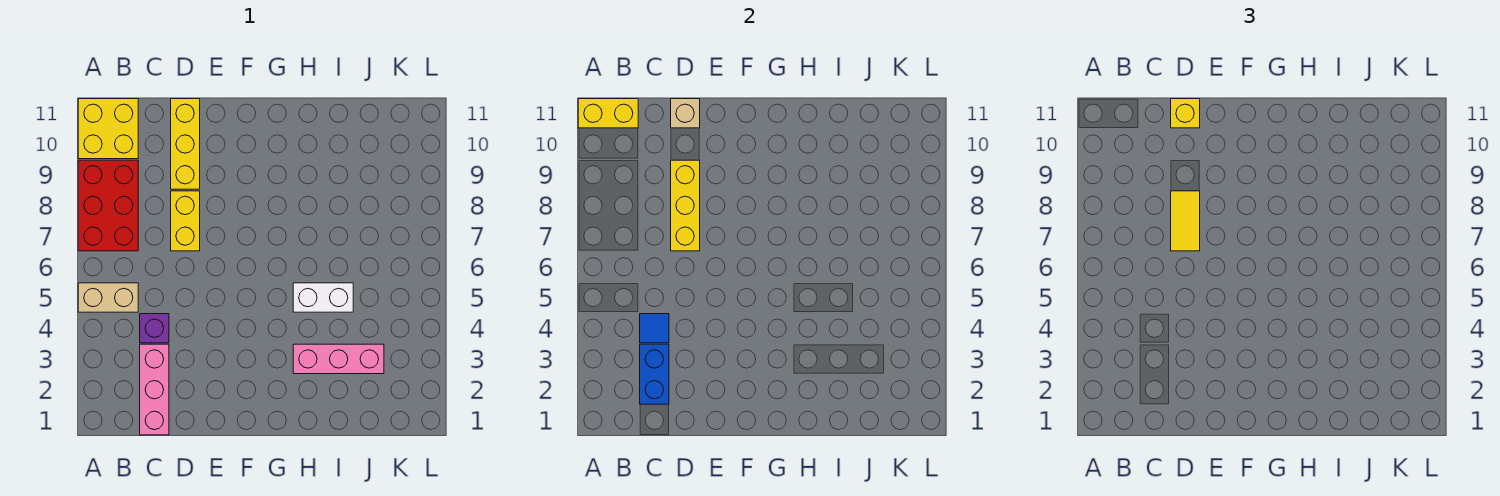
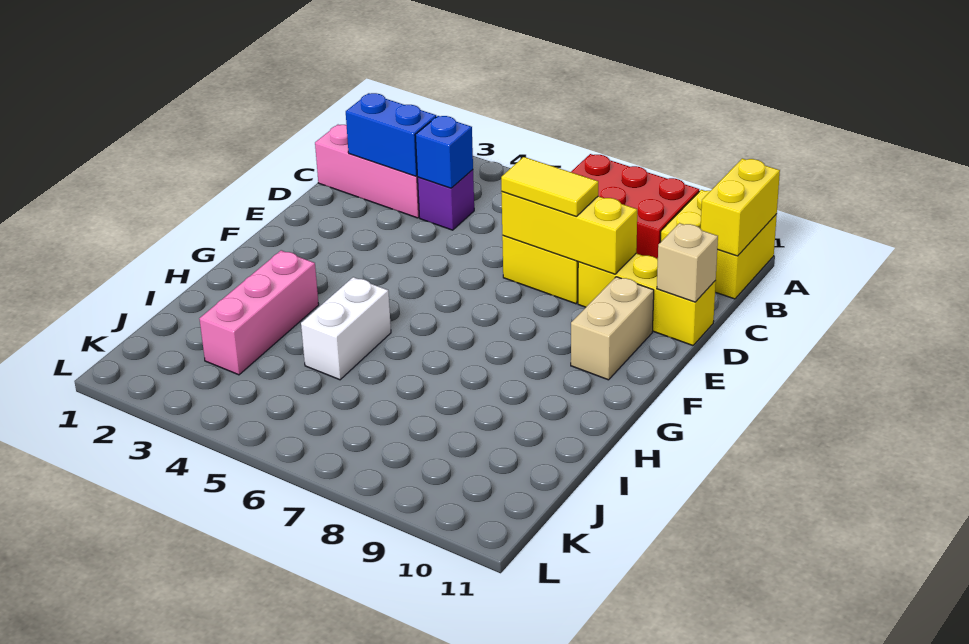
tan 1x2 brick [78,283,138,312] -> tan 1x2 brick moved to [571,277,654,380]
blue 1x1 tile [640,314,669,343] -> blue 1x1 brick [415,116,473,188]
yellow 1x1 brick [1171,99,1200,128] -> none

